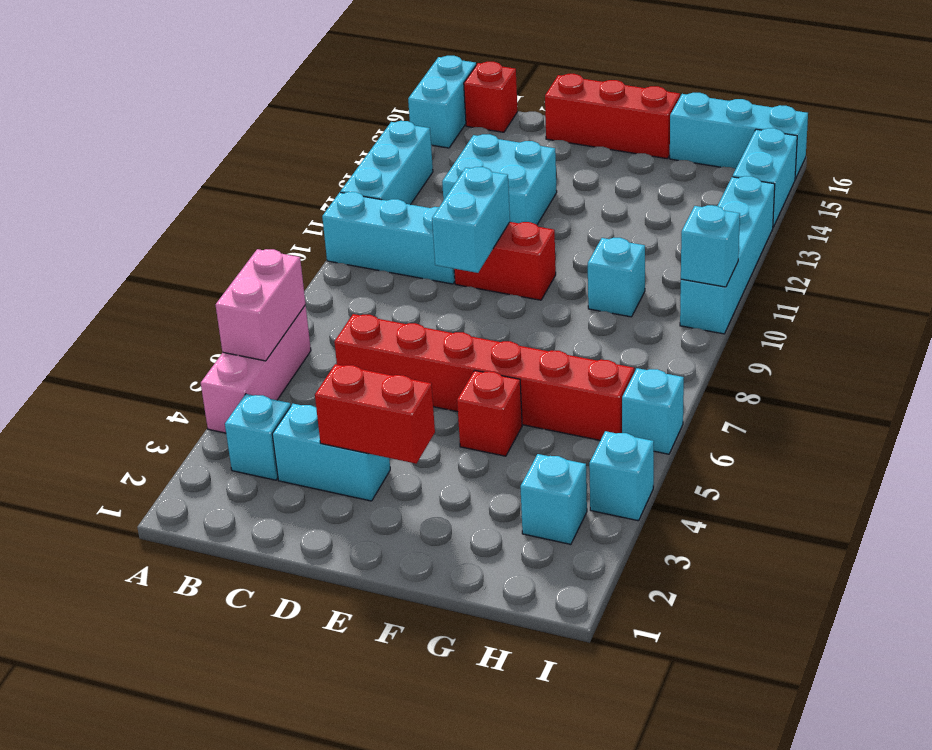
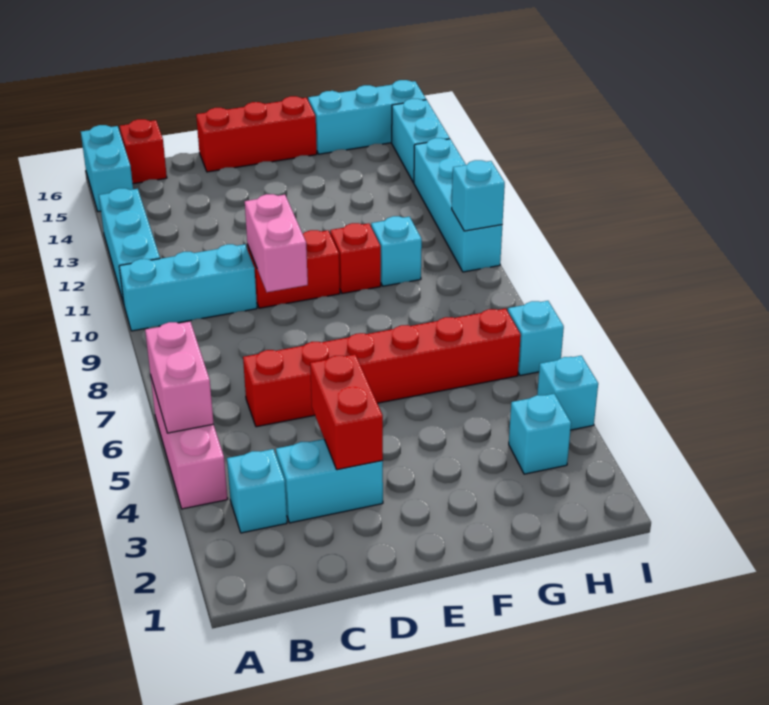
cyan 2x2 brick [442,134,557,225] -> none
red 1x2 brick [315,364,435,464] -> red 1x2 brick turned to [310,354,383,470]
cyan 1x2 brick [432,167,510,273] -> pink 1x2 brick [245,194,308,292]
red 1x1 brick [457,370,522,456] -> red 1x1 brick moved to [330,223,381,294]

